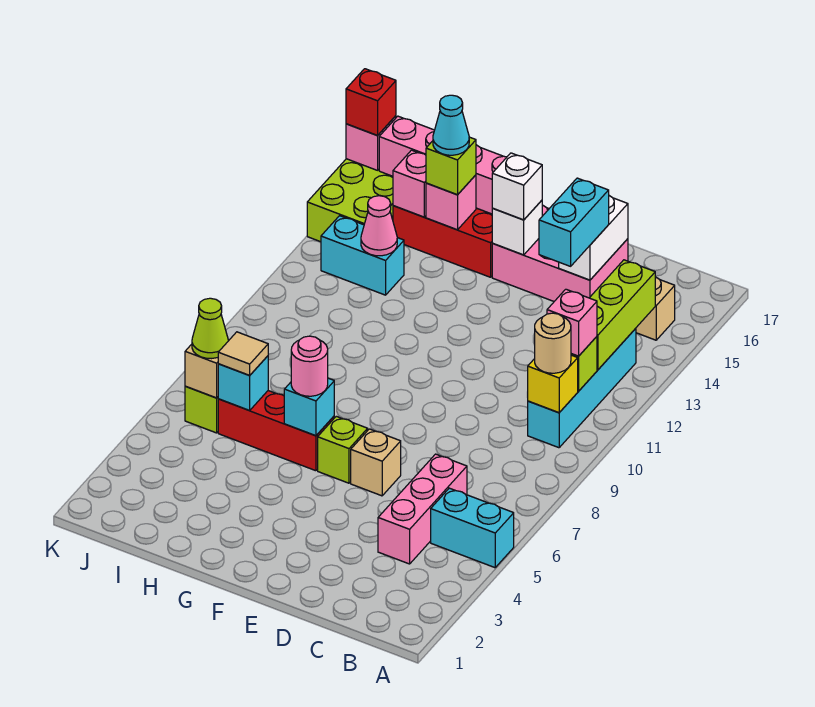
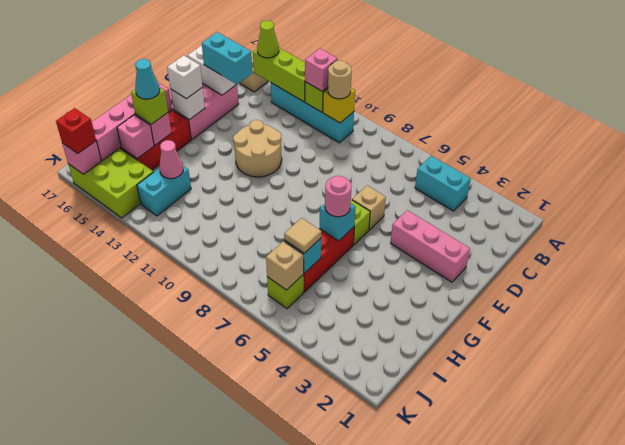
cyan 1x2 brick [431,488,514,568] -> cyan 1x2 brick turned to [415,156,471,211]
pink 1x3 brick [378,454,467,564] -> pink 1x3 brick moved to [391,210,470,282]
none -> tan 2x2 round brick [233,120,282,177]
lime 1x1 cone [192,298,228,359] -> lime 1x1 cone moved to [257,21,279,58]

